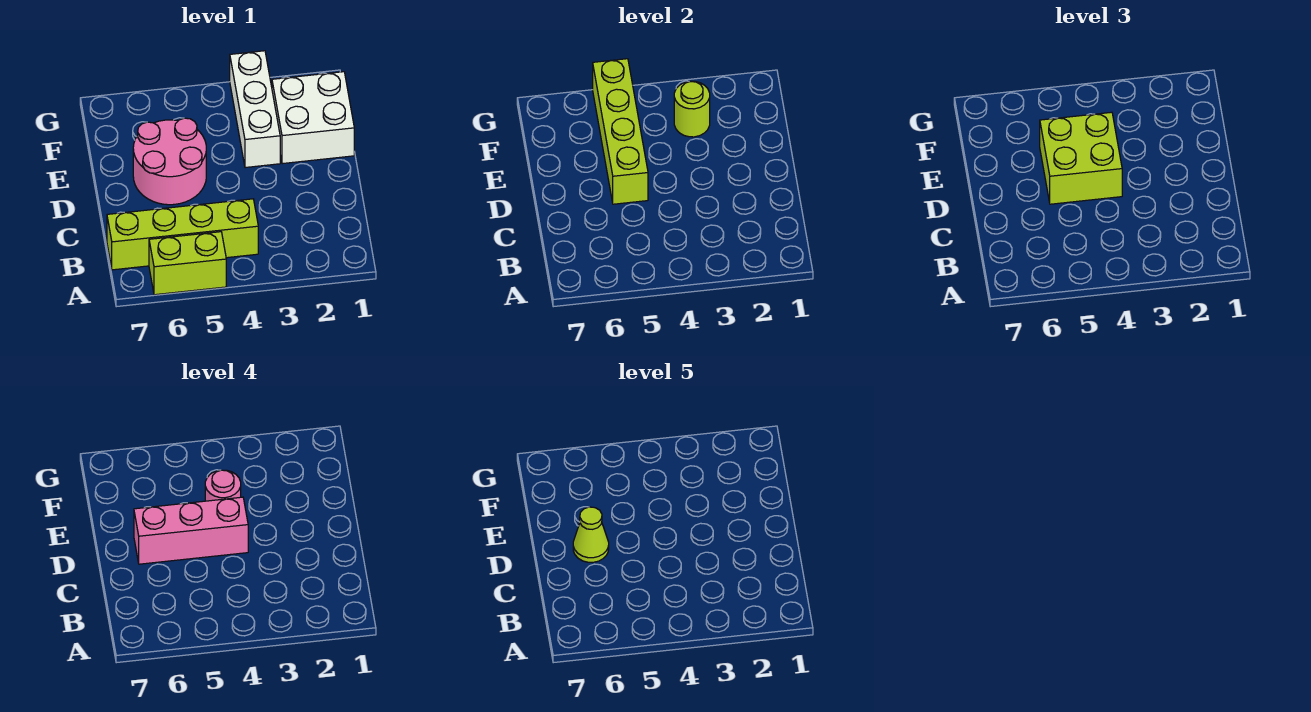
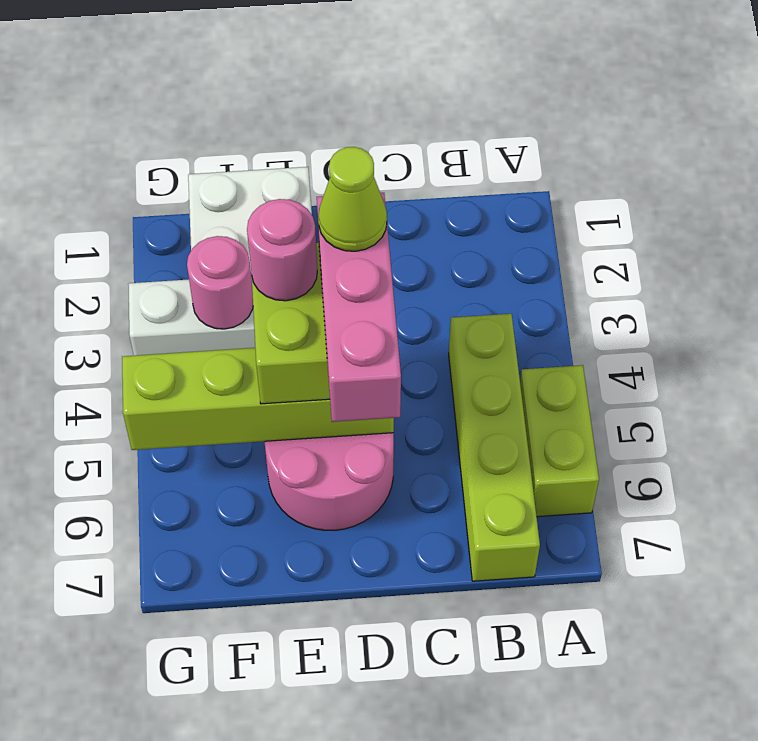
lime 1x1 cone [573,507,609,562] -> lime 1x1 cone moved to [318,147,387,251]
lime 1x1 round brick [674,81,710,137] -> pink 1x1 round brick [187,236,253,329]

